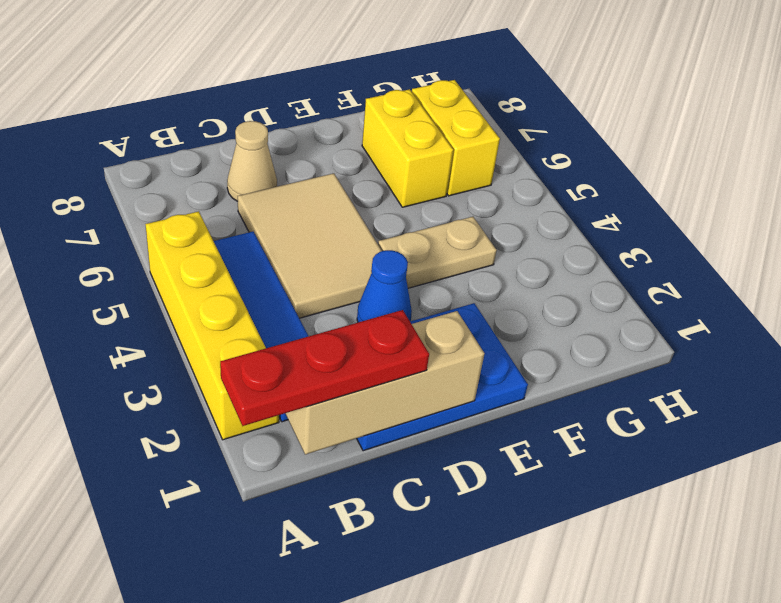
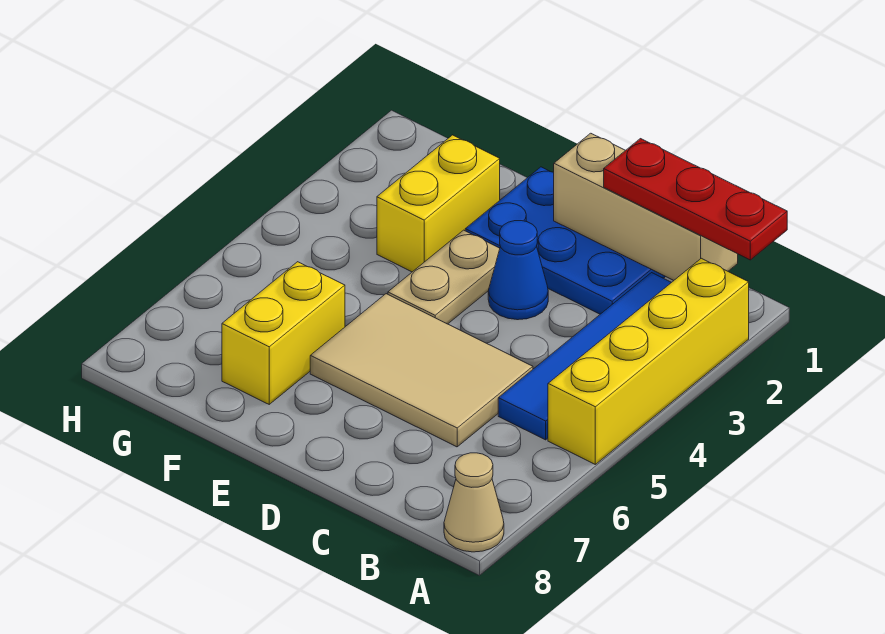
tan 2x3 tile [238,173,382,318] -> tan 2x3 tile turned to [310,294,533,447]
tan 1x1 cone [227,121,277,201] -> tan 1x1 cone moved to [444,453,504,552]
tan 1x2 plate [378,217,497,288] -> tan 1x2 plate turned to [388,230,500,324]
yellow 1x2 brick [412,80,500,196] -> yellow 1x2 brick moved to [377,135,500,272]

